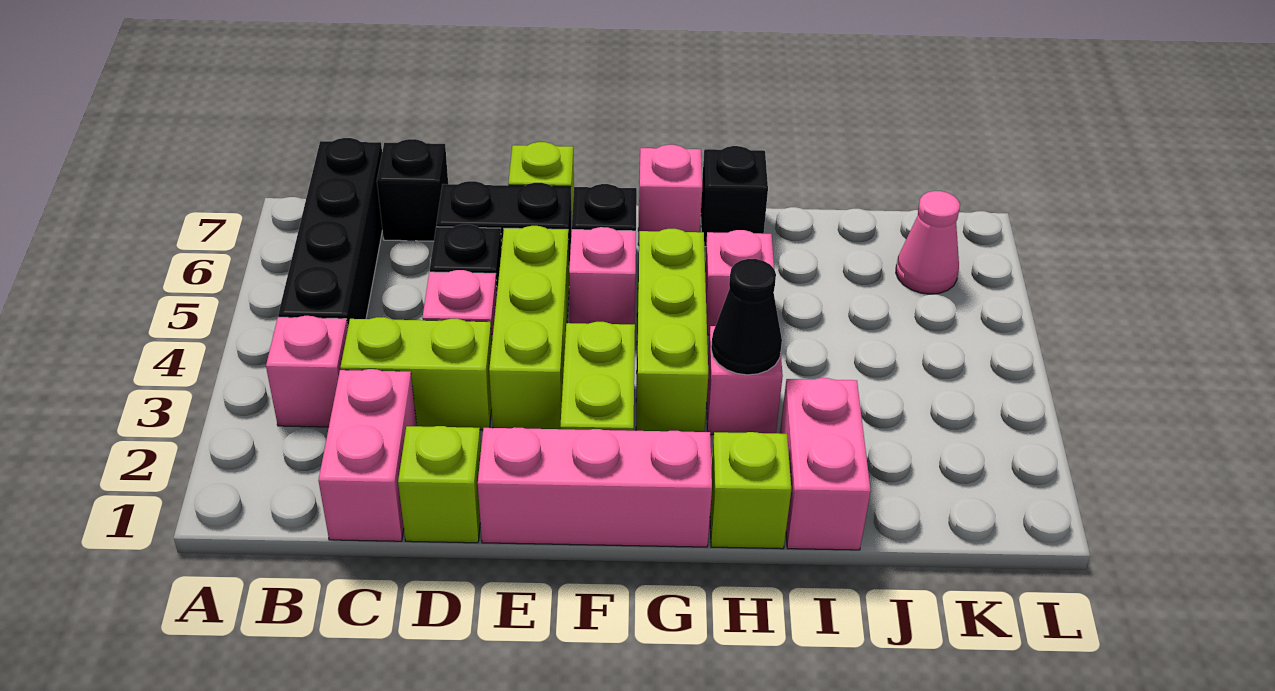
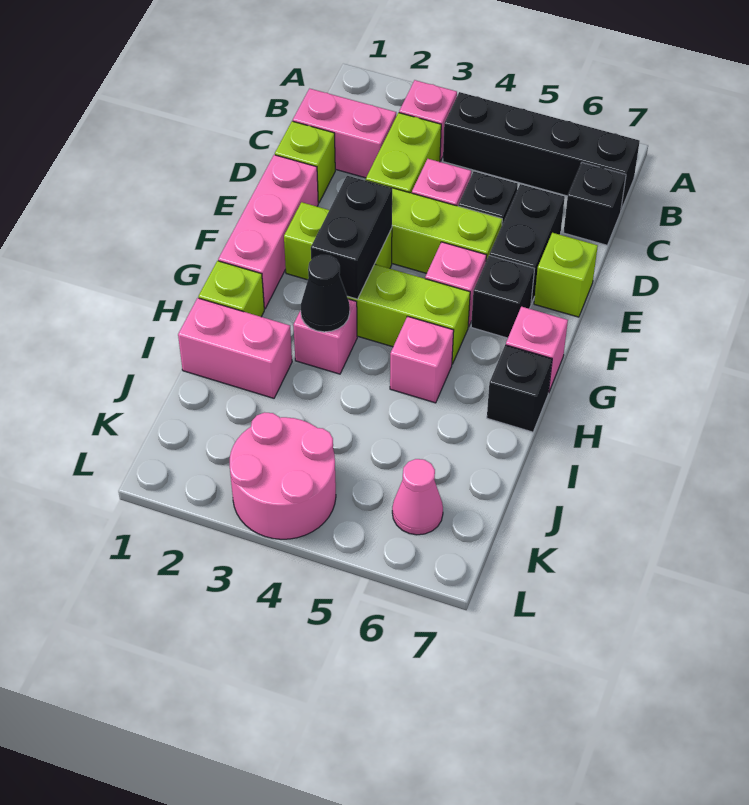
none -> black 1x2 brick [311,176,392,299]
none -> pink 2x2 round brick [230,412,336,539]

